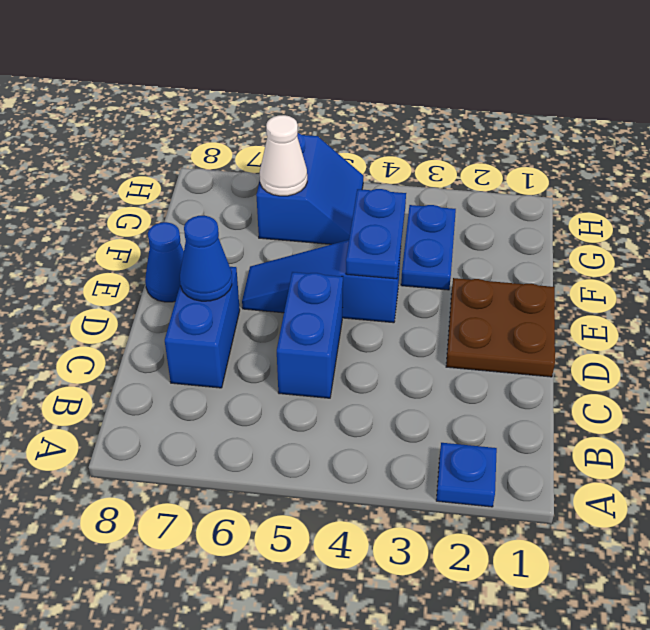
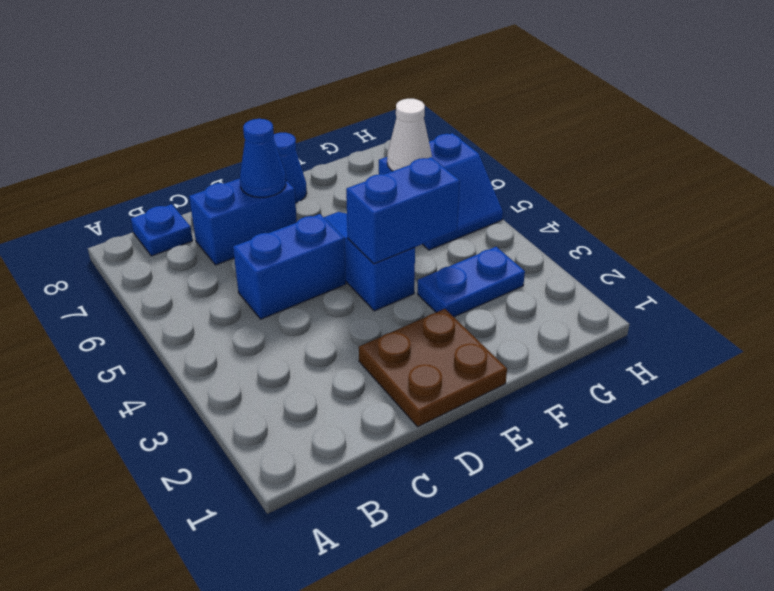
blue 1x1 plate [436,443,497,507] -> blue 1x1 plate moved to [131,204,193,256]
blue 1x2 plate [346,189,406,279] -> blue 1x2 brick [346,157,460,264]

